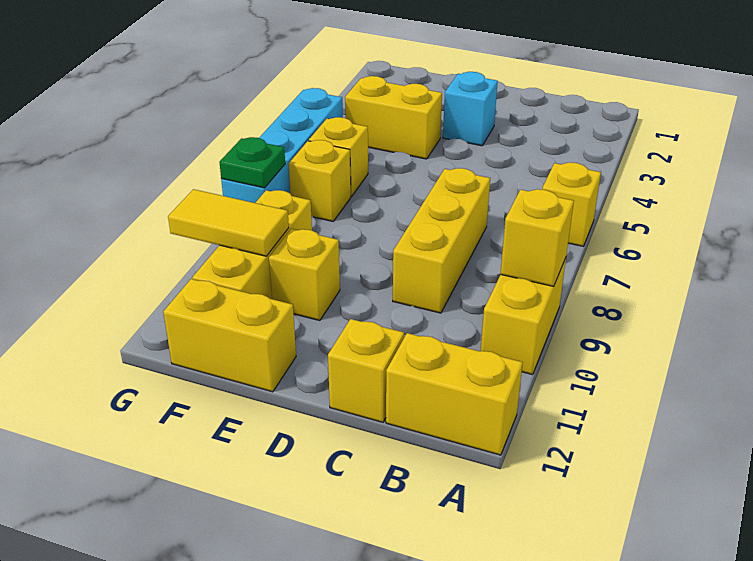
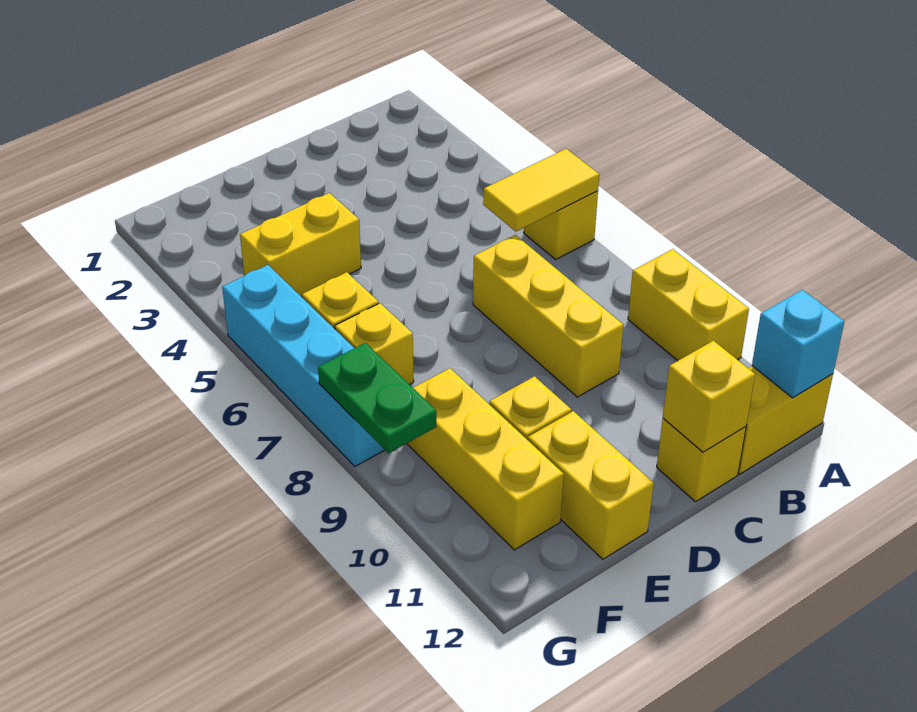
yellow 1x1 brick [500,189,574,286] -> yellow 1x1 brick moved to [663,341,755,452]
cyan 1x1 brick [443,72,498,146] -> cyan 1x1 brick moved to [752,290,844,398]
yellow 1x2 brick [163,279,296,392] -> yellow 1x2 brick turned to [528,411,654,559]
yellow 1x2 tile [168,189,289,256] -> yellow 1x2 tile moved to [483,149,599,232]
green 1x1 plate [219,137,285,188] -> green 1x2 plate [318,343,436,453]

